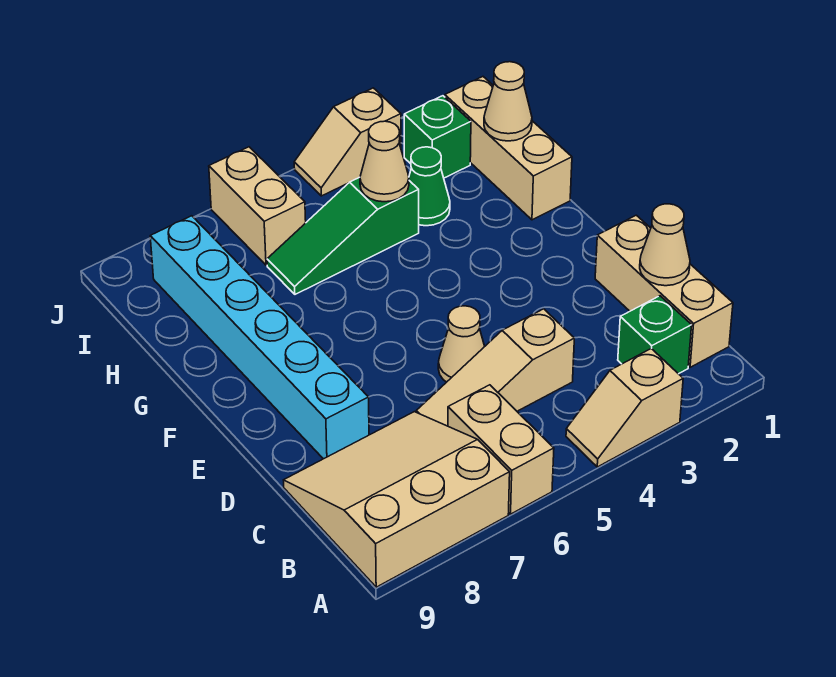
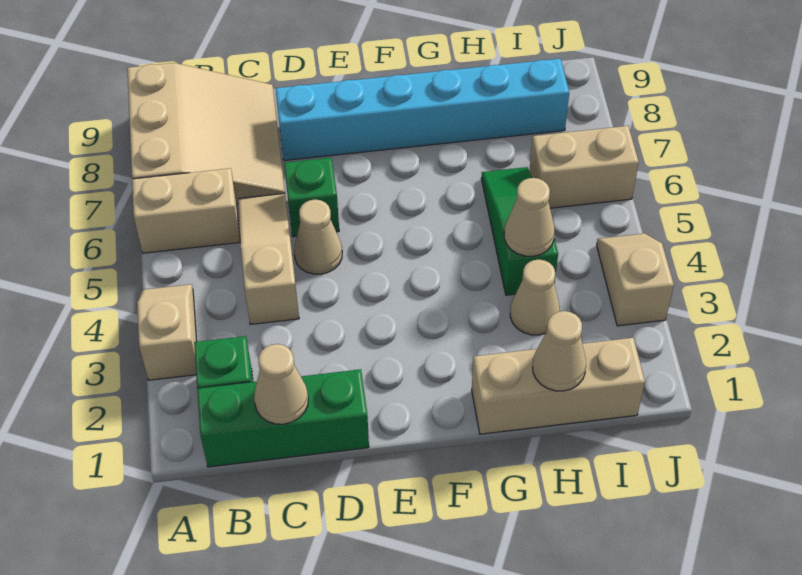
tan 1x3 brick [595,215,733,367] -> green 1x3 brick [197,369,369,467]
green 1x1 cone [409,147,450,226] -> tan 1x1 cone [510,260,560,335]
green 1x1 brick [404,96,471,178] -> green 1x1 brick moved to [284,158,339,237]

